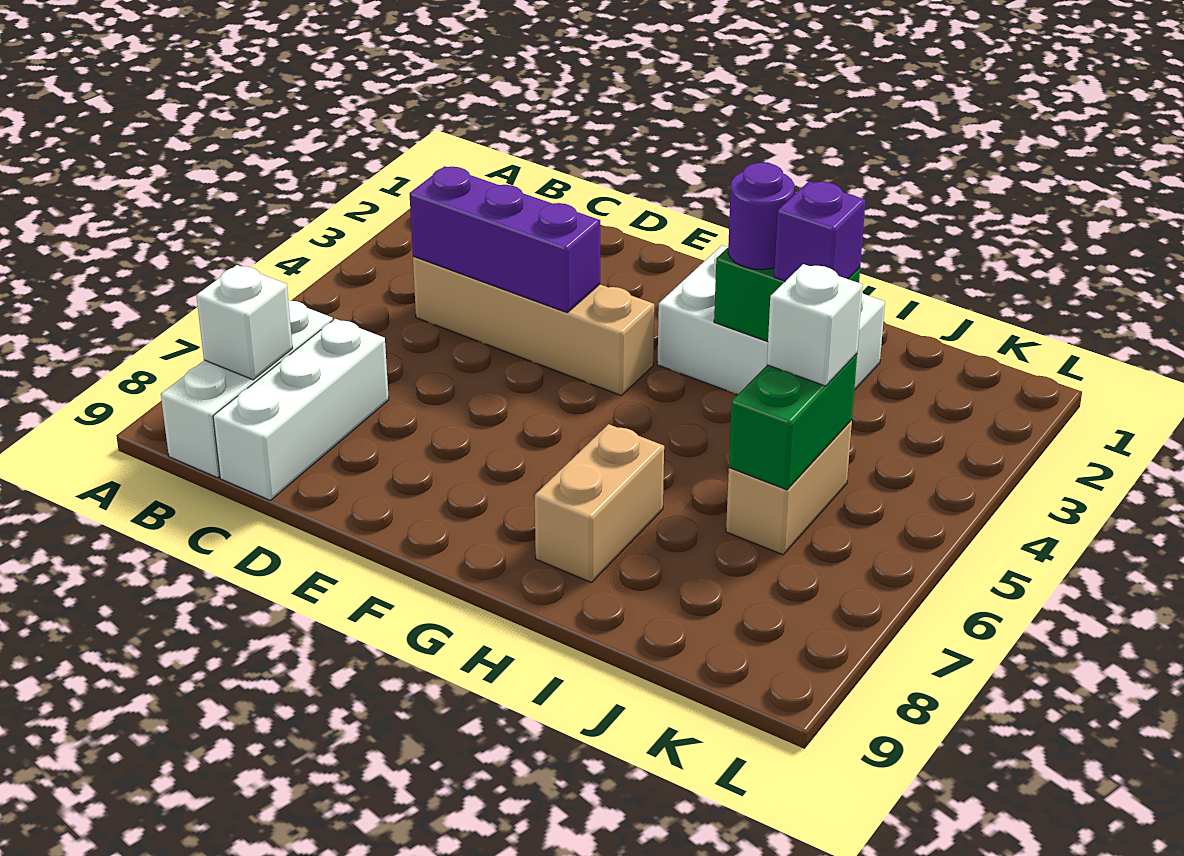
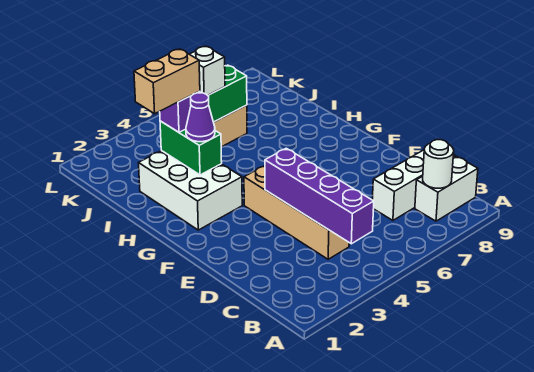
white 1x3 brick [161,301,333,478] -> white 1x2 brick [415,156,478,221]
white 1x1 brick [196,265,293,380] -> white 1x1 round brick [423,140,454,188]
purple 1x3 brick [409,166,600,313] -> purple 1x4 brick [265,148,374,244]
purple 1x1 round brick [728,163,794,270] -> purple 1x1 cone [186,93,215,142]
tan 1x2 brick [535,424,664,583] -> tan 1x2 brick moved to [134,49,200,114]

